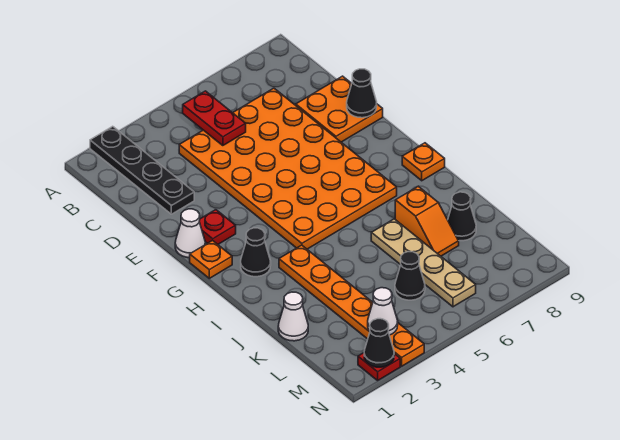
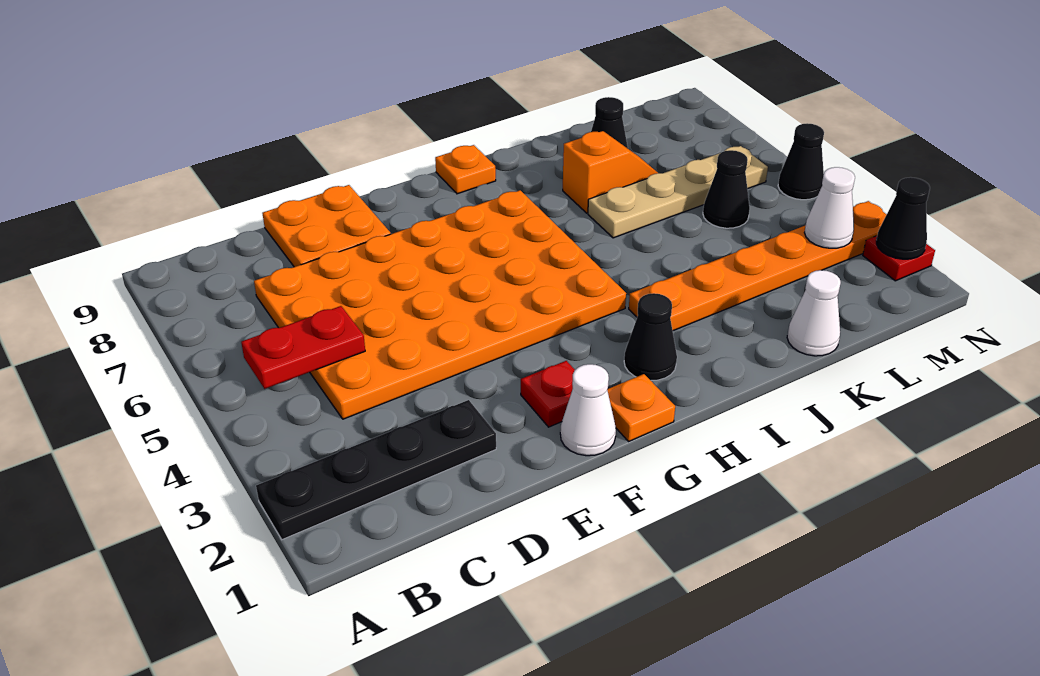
black 1x1 cone [347,69,377,118] -> black 1x1 cone moved to [778,123,824,200]

